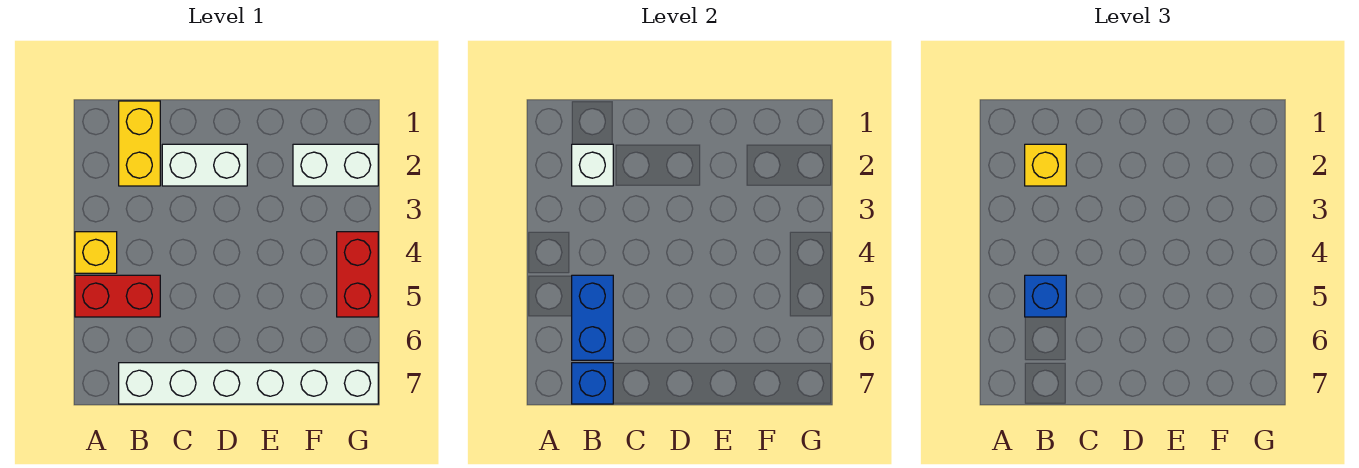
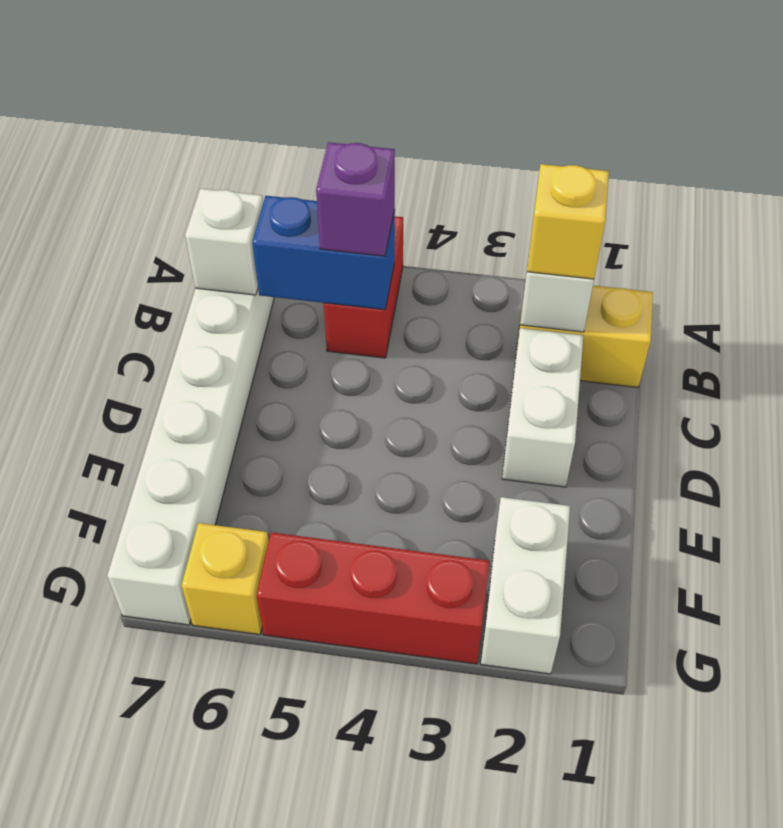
yellow 1x1 brick [75,232,117,273] -> yellow 1x1 brick moved to [181,523,269,635]
blue 1x1 brick [1025,275,1066,317] -> purple 1x1 brick [316,142,395,256]
blue 1x1 brick [572,363,613,404] -> white 1x1 brick [185,189,263,295]
red 1x2 brick [337,232,378,317] -> red 1x3 brick [256,532,490,664]

